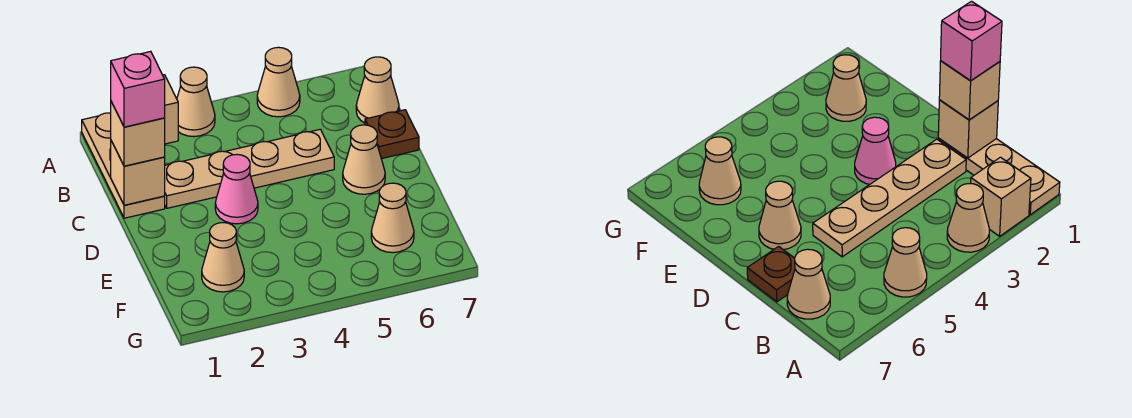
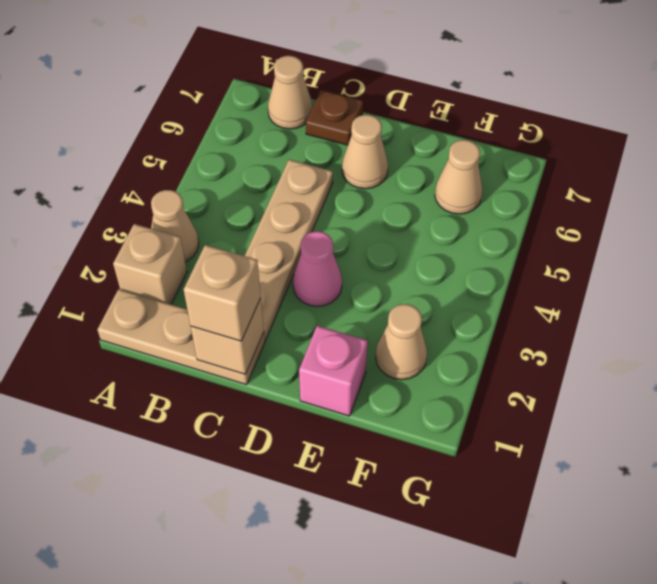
tan 1x1 cone [257,47,300,117] -> none
pink 1x1 brick [111,51,165,127] -> pink 1x1 brick moved to [299,326,368,416]

